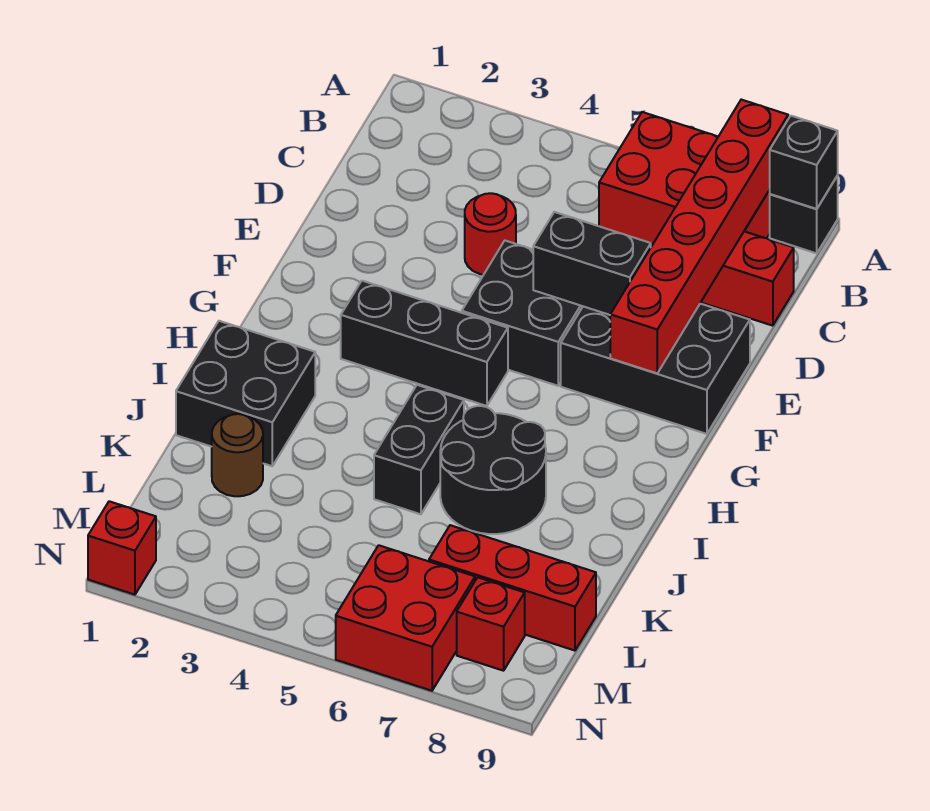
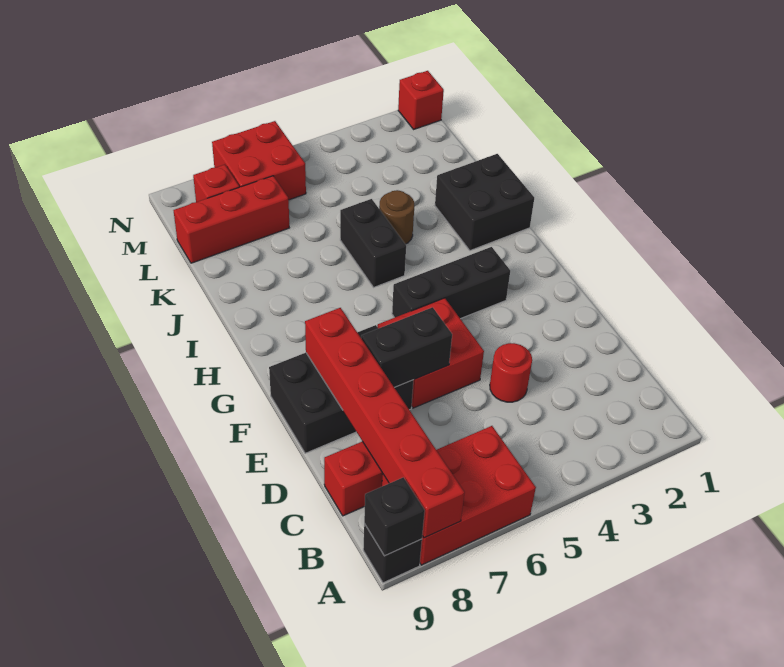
black 2x2 brick [462,241,583,386] -> red 2x2 brick [377,298,484,408]
black 2x2 round brick [440,406,546,534] -> none
brown 1x1 round brick [212,414,263,496] -> brown 1x1 round brick moved to [379,190,414,244]

